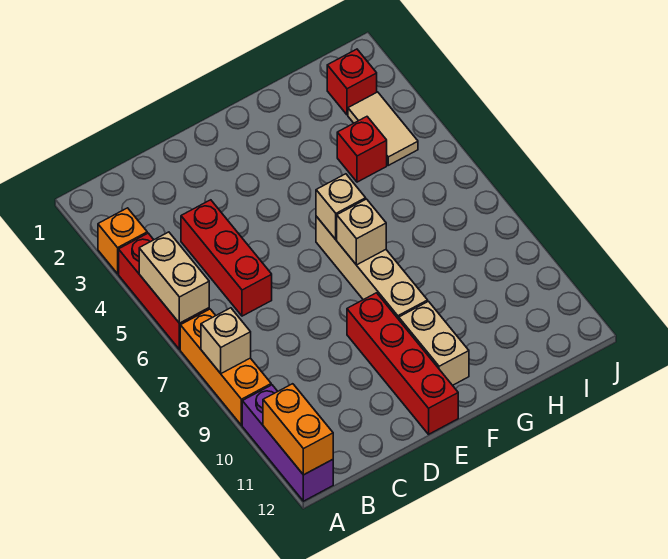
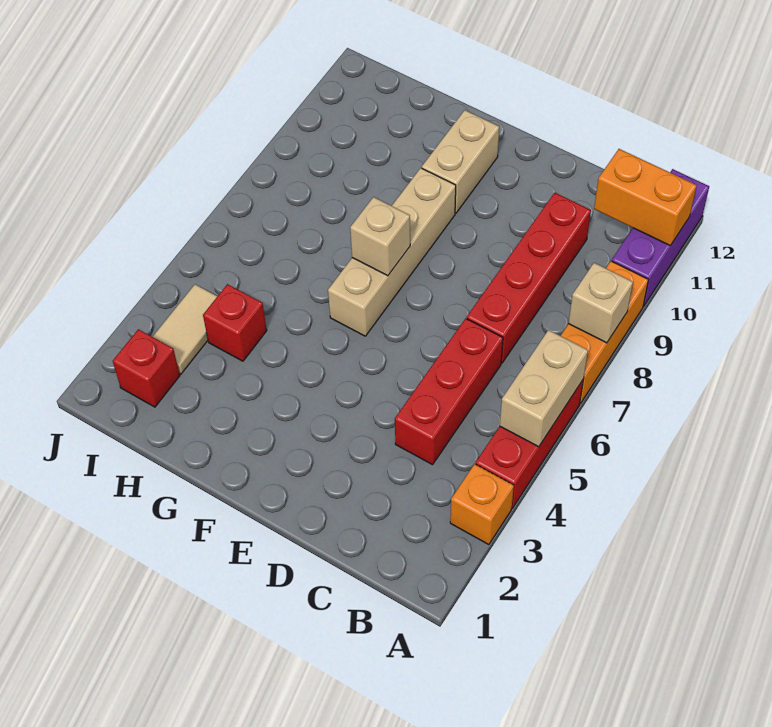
orange 1x2 brick [263,384,333,475] -> orange 1x2 brick turned to [594,149,697,245]
red 1x4 brick [347,293,458,434] -> red 1x4 brick moved to [467,193,591,363]
tan 1x1 brick [316,174,366,239] -> none

